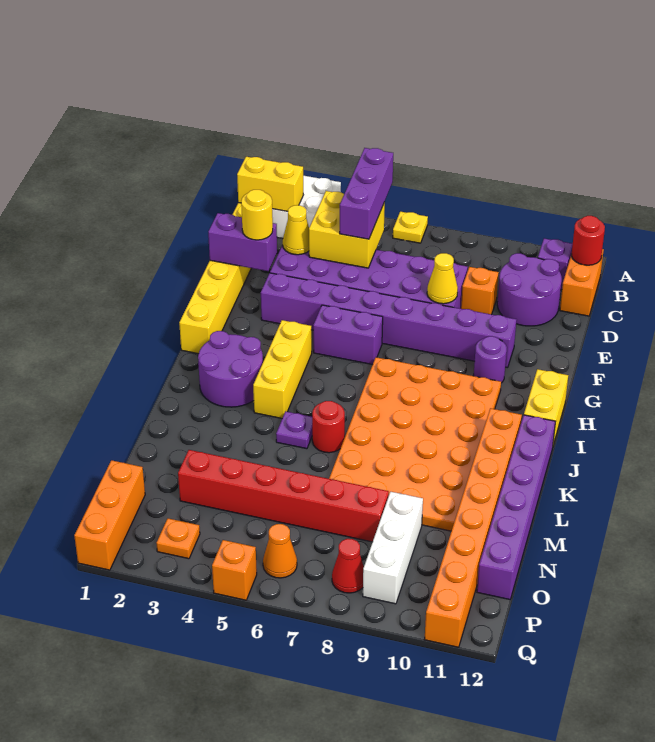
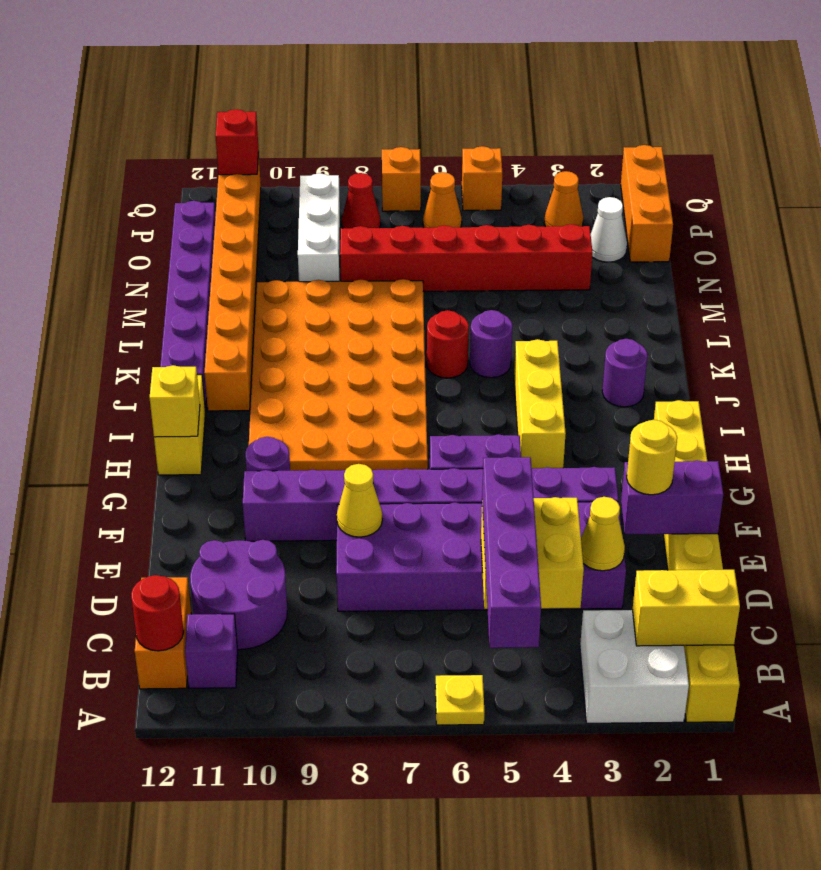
purple 1x3 brick [340,148,393,239] -> purple 1x4 brick [482,457,541,648]
orange 1x1 brick [461,267,499,314] -> orange 1x1 brick moved to [382,147,421,211]
none -> yellow 1x1 brick [150,365,200,437]
purple 2x2 round brick [198,331,263,407] -> purple 1x1 round brick [602,339,648,407]
purple 1x1 plate [276,411,312,449] -> purple 1x1 round brick [470,310,513,378]
none -> white 1x1 cone [591,197,627,262]
orange 1x1 plate [156,518,200,559] -> orange 1x1 cone [544,171,583,227]
none -> red 1x1 brick [216,109,259,175]

